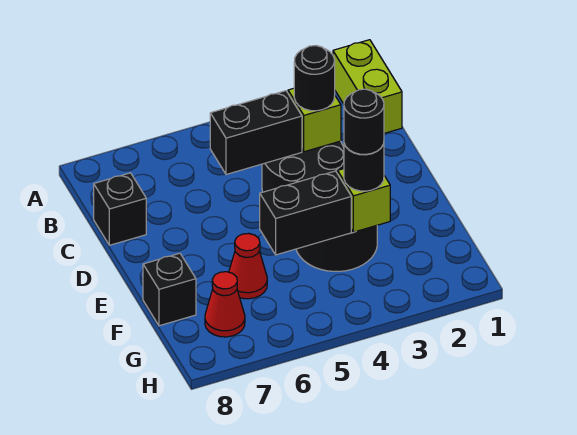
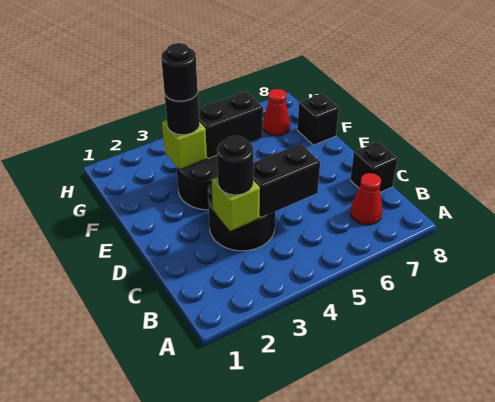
lime 1x2 brick [333,40,402,133] -> none
red 1x1 cone [229,233,267,299] -> red 1x1 cone moved to [350,173,382,225]

